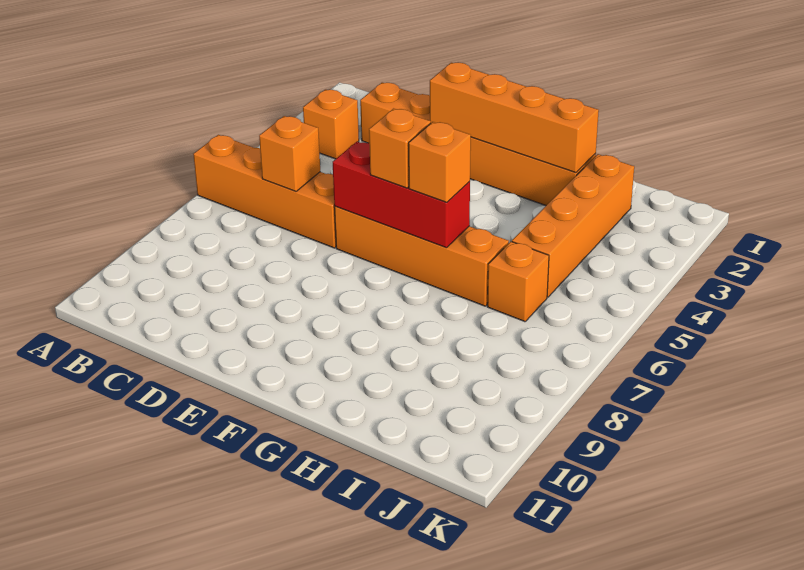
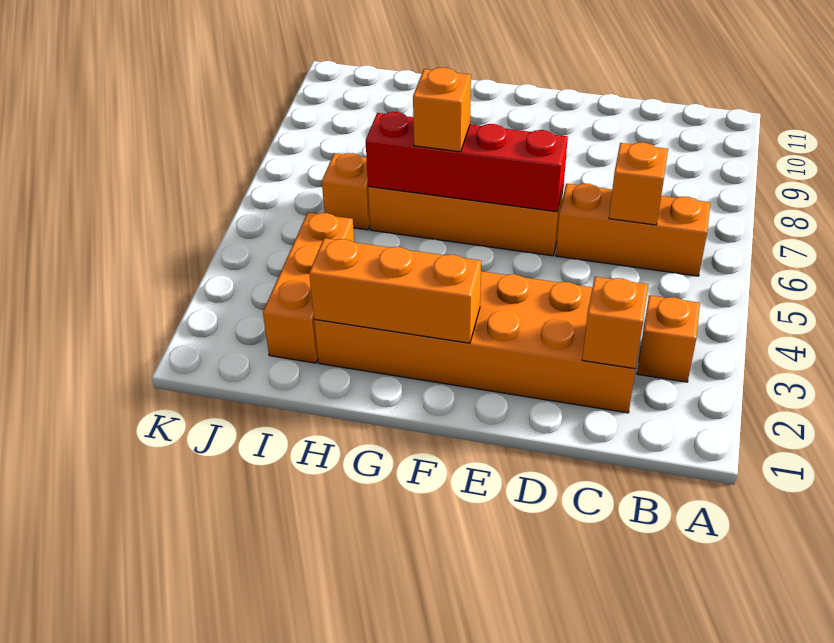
orange 1x4 brick [193,135,336,248] -> orange 1x3 brick [556,184,710,276]
orange 1x6 brick [360,83,596,206] -> orange 2x6 brick [314,271,635,413]
orange 1x4 brick [430,62,599,173] -> orange 1x3 brick [309,238,481,343]
red 1x3 brick [333,142,470,248] -> red 1x4 brick [366,112,568,212]
orange 1x1 brick [369,109,431,188] -> orange 1x1 brick moved to [582,277,648,369]
orange 1x4 brick [512,154,634,297] -> orange 1x3 brick [263,212,354,363]

